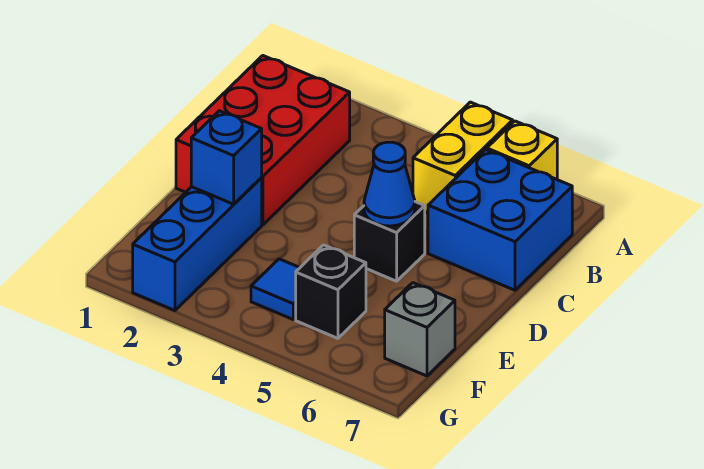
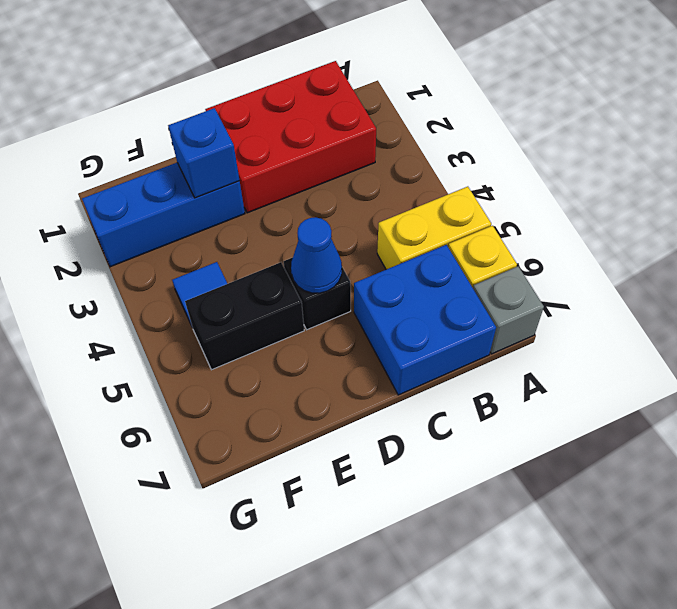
black 1x1 brick [296,245,366,338] -> black 1x2 brick [185,262,304,370]
grey 1x1 brick [385,283,455,376] -> grey 1x1 brick moved to [473,266,544,354]

